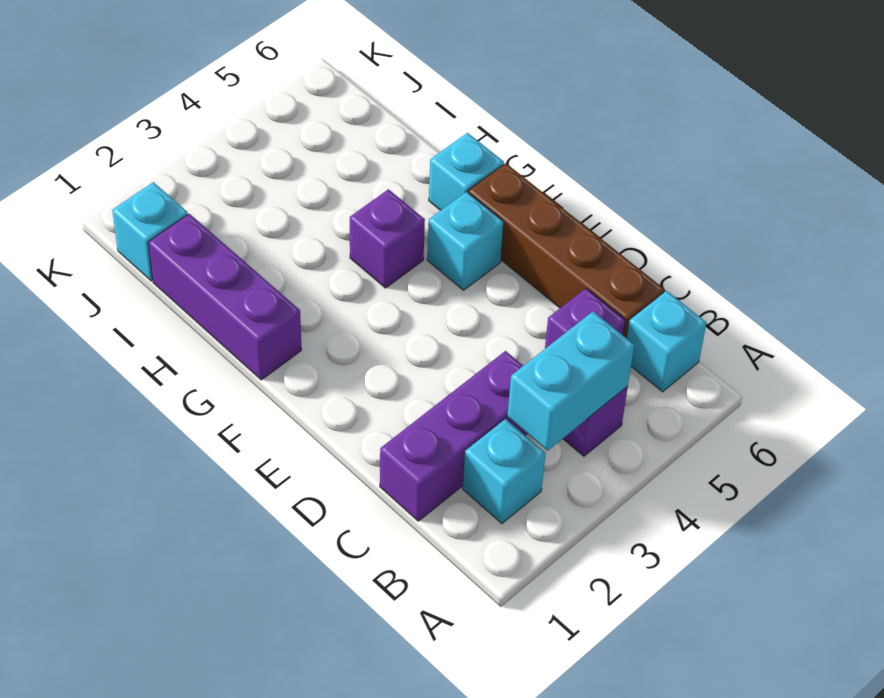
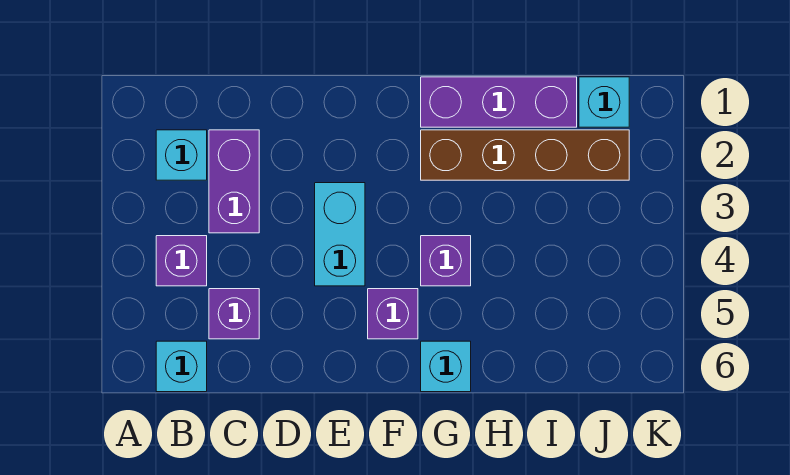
cyan 1x2 brick [507,311,634,451] -> cyan 1x2 brick moved to [315,183,365,286]
purple 1x3 brick [380,351,527,521] -> purple 1x2 brick [209,130,259,233]
brown 1x4 brick [468,163,664,338] -> brown 1x4 brick moved to [421,130,629,180]
cyan 1x1 brick [427,192,504,290] -> purple 1x1 brick [368,289,418,339]

